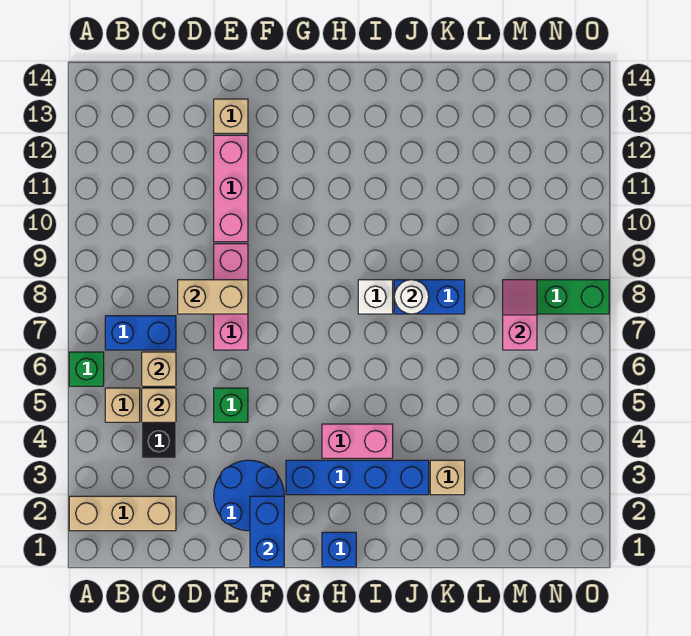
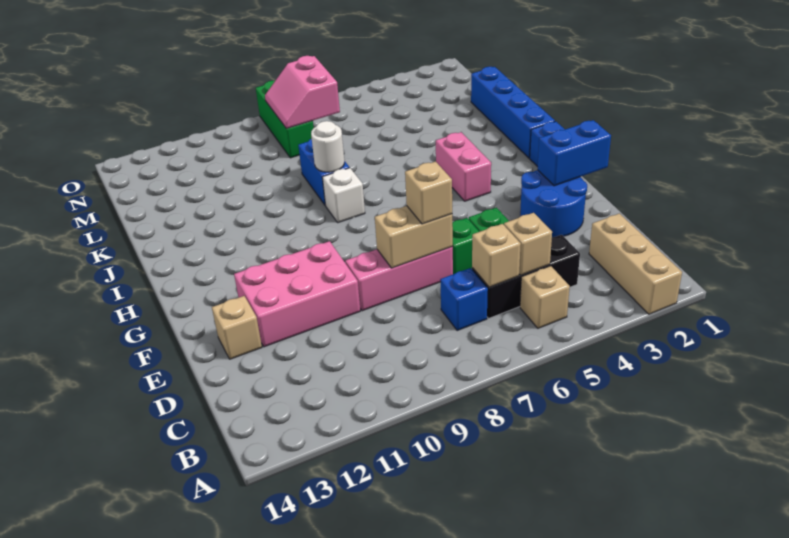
green 1x1 brick [69,352,104,386] -> green 1x1 brick moved to [452,218,479,274]
blue 1x2 brick [105,316,176,350] -> blue 1x1 brick [440,268,488,331]
tan 1x2 brick [178,280,248,314] -> tan 1x2 brick turned to [375,206,453,268]
pink 1x3 brick [214,135,248,242] -> pink 2x3 brick [234,241,360,347]
blue 1x4 brick [286,460,429,495] -> blue 1x4 brick moved to [471,67,555,158]
tan 1x1 brick [430,460,465,495] -> tan 1x1 brick moved to [405,161,452,224]
pink 1x2 slope [503,280,537,350] -> pink 2x2 slope [265,56,340,129]

